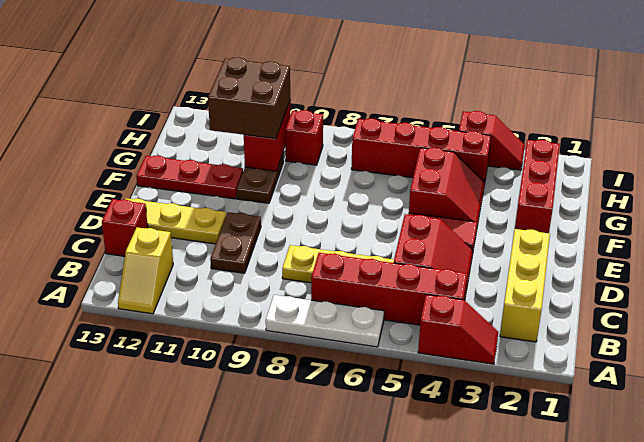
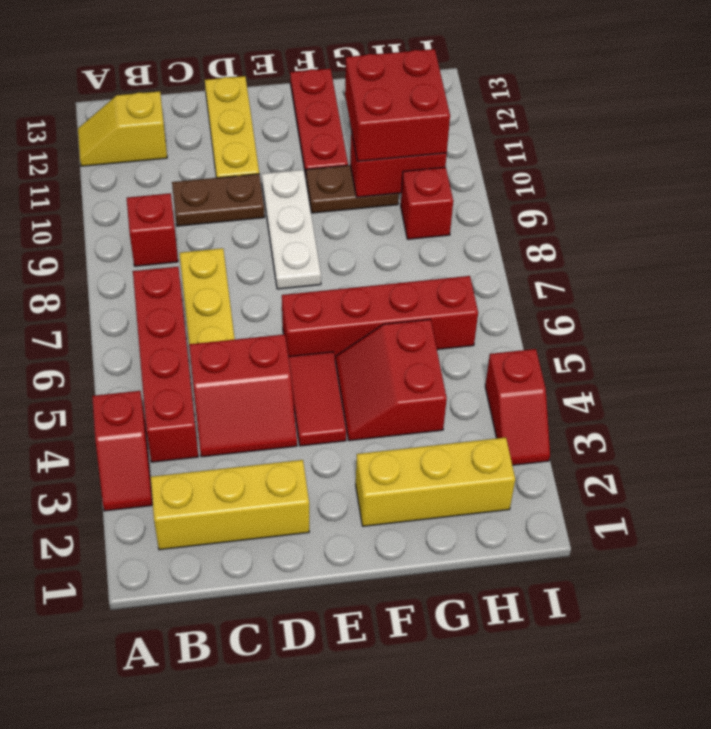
white 1x3 plate [266,295,384,347] -> white 1x3 plate moved to [262,170,321,289]
red 1x1 brick [102,199,148,256] -> red 1x1 brick moved to [127,193,178,266]
red 1x3 brick [515,140,560,233] -> yellow 1x3 brick [356,437,515,526]
red 2x2 slope [409,148,485,226] -> red 2x2 slope turned to [336,319,447,441]
brown 2x2 brick [208,58,290,139] -> red 2x2 brick [345,49,450,161]
red 1x4 brick [351,119,491,185] -> red 1x4 brick turned to [282,276,478,360]

